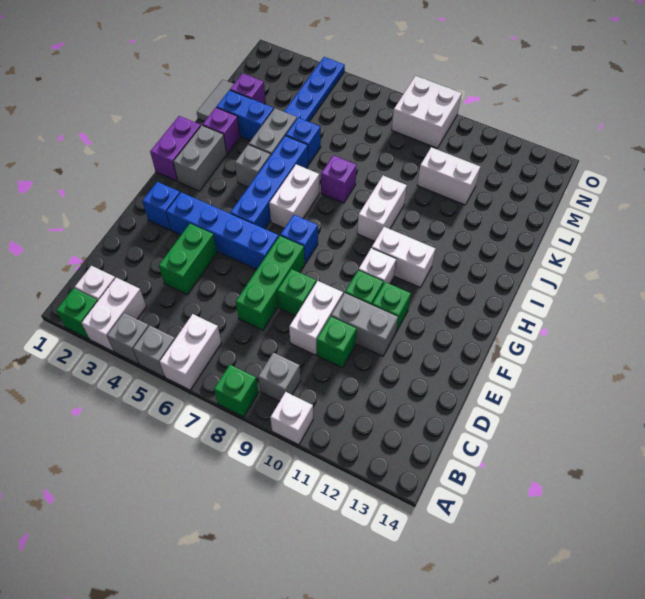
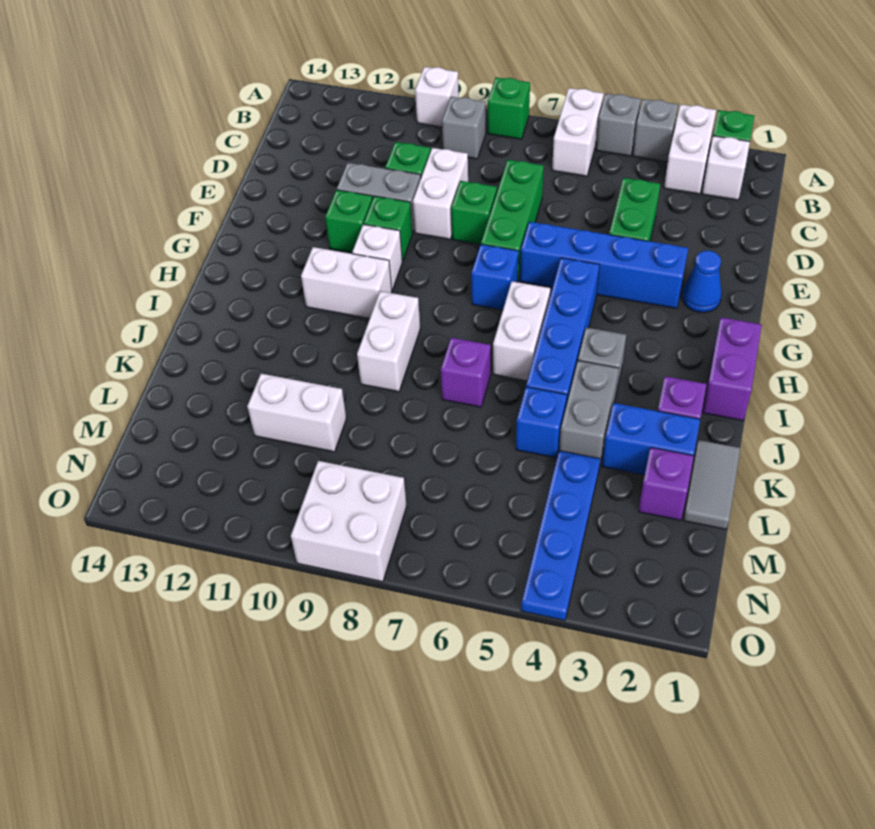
blue 1x1 brick [142,182,180,230] -> blue 1x1 cone [682,251,722,313]
grey 1x2 brick [173,125,227,191] -> none

